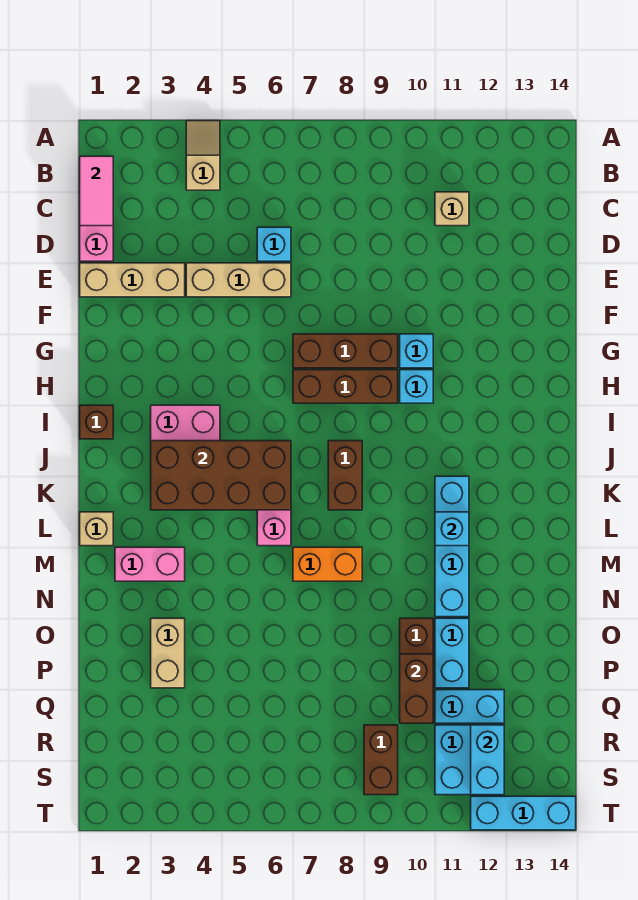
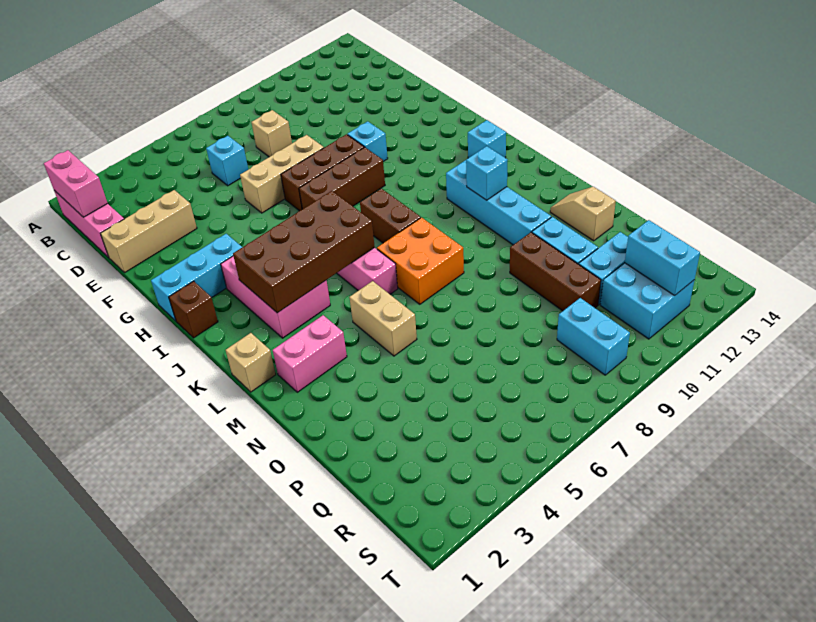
tan 1x2 slope [186,121,220,190] -> tan 1x2 slope moved to [550,187,616,241]
pink 1x2 tile [80,156,113,226] -> pink 1x2 brick [44,150,108,217]
tan 1x1 brick [435,192,469,226] -> tan 1x1 brick moved to [251,110,292,157]
tan 1x3 brick [186,263,291,297] -> tan 1x3 brick moved to [240,135,324,213]
cyan 1x1 brick [400,370,433,403] -> cyan 1x1 brick moved to [468,120,506,158]
orange 1x2 brick [293,547,362,581] -> orange 2x2 brick [377,217,464,304]
tan 1x2 brick [151,618,185,688] -> tan 1x2 brick moved to [349,281,417,356]
brown 1x2 brick [400,654,433,723] -> none
brown 1x2 brick [364,725,398,795] -> cyan 1x2 brick [557,298,630,375]
cyan 1x3 brick [471,796,576,830] -> cyan 1x3 brick moved to [151,234,242,321]

